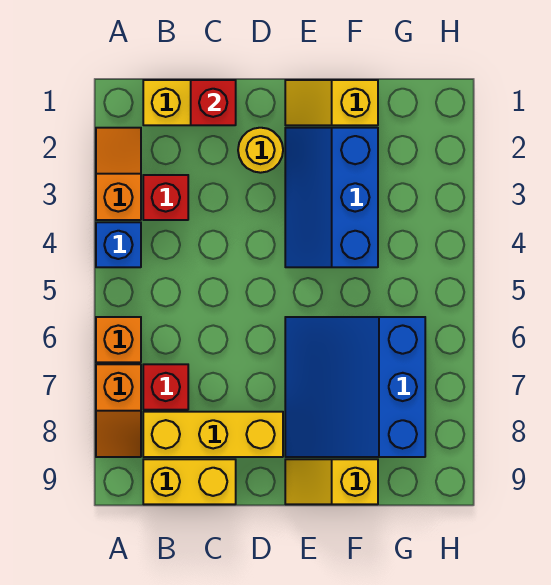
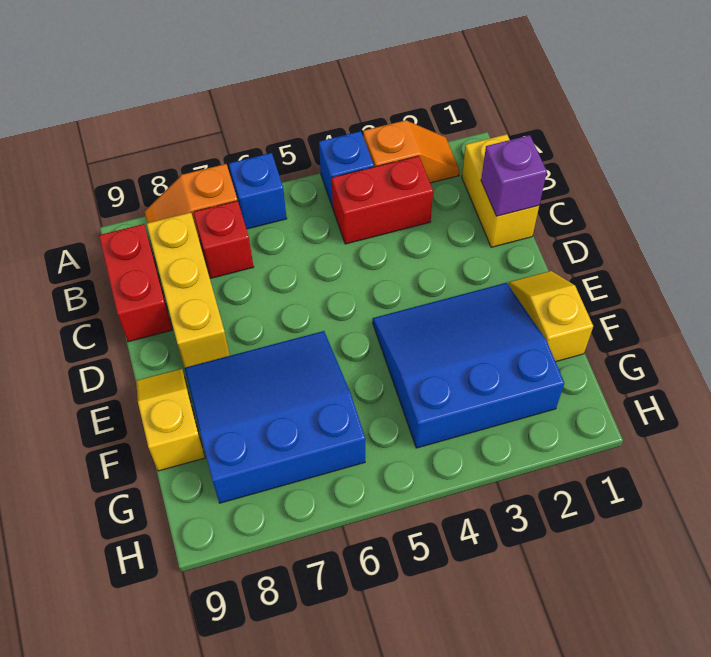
orange 1x1 brick [96,317,141,362] -> blue 1x1 brick [229,153,287,229]
red 1x1 brick [143,175,188,220] -> red 1x2 brick [332,156,433,244]
yellow 1x2 brick [143,459,236,504] -> red 1x2 brick [99,224,172,342]
red 1x1 brick [191,80,236,125] -> purple 1x1 brick [481,135,547,216]
yellow 1x1 round brick [238,128,283,173] -> none
blue 2x3 slope [285,128,378,267] -> blue 3x3 slope [373,283,564,448]

